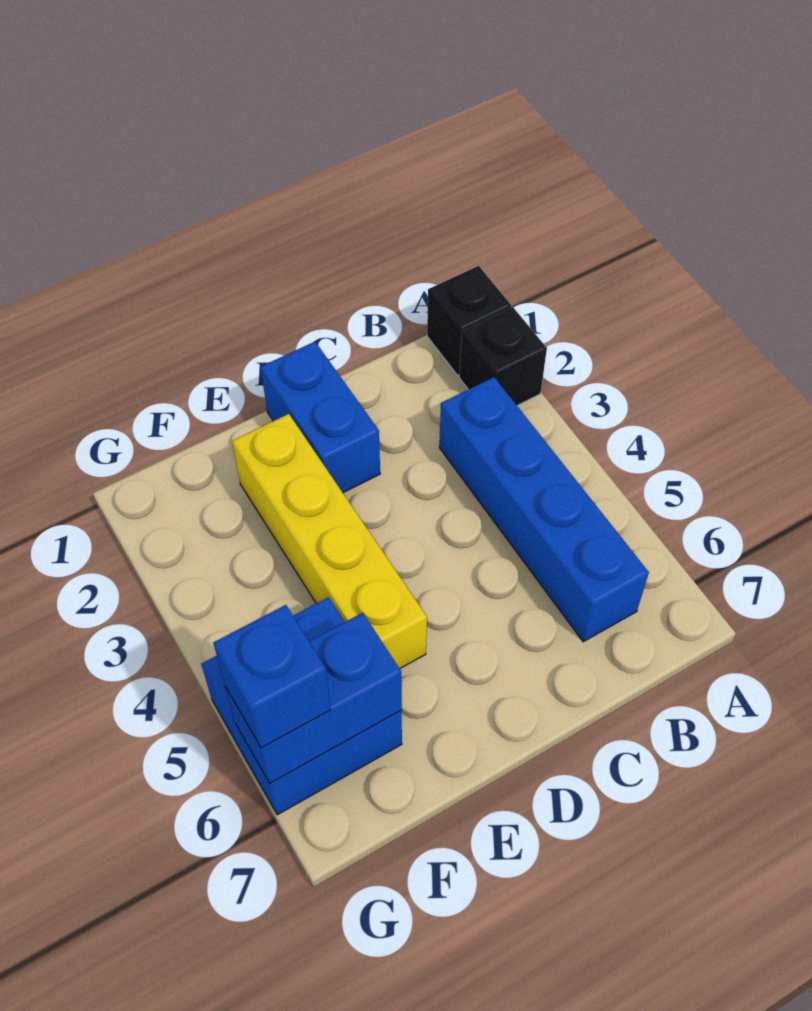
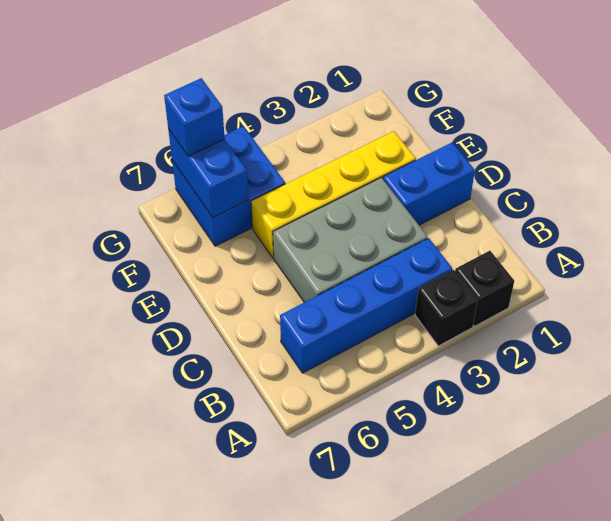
black 1x1 brick [427,266,511,375] -> black 1x1 brick moved to [415,270,478,346]
none -> grey 2x3 brick [273,178,428,302]

